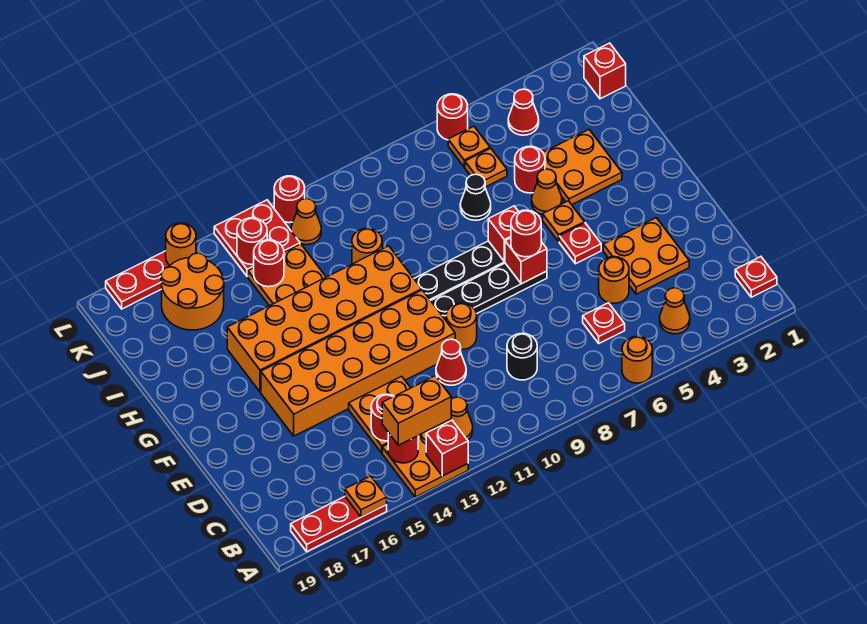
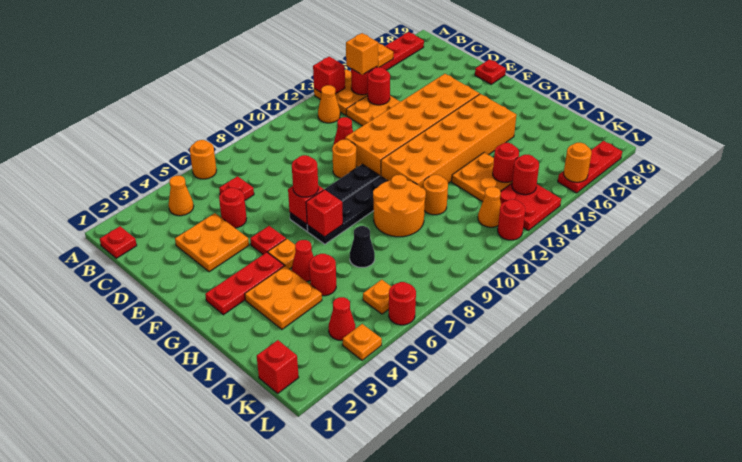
orange 1x2 brick [382,376,451,445] -> orange 1x1 brick [346,33,378,75]
black 1x1 round brick [507,333,537,380] -> none
orange 1x1 round brick [599,257,629,303] -> red 1x1 round brick [219,188,247,228]
none -> red 1x1 plate [475,59,506,84]
none -> red 1x3 plate [205,252,284,315]
orange 1x1 cone [532,169,562,215] -> red 1x1 cone [292,240,314,282]
orange 1x1 plate [465,148,507,187] -> orange 1x1 plate moved to [343,324,382,360]
orange 2x2 round brick [161,253,224,330] -> orange 2x2 round brick moved to [373,175,426,237]

